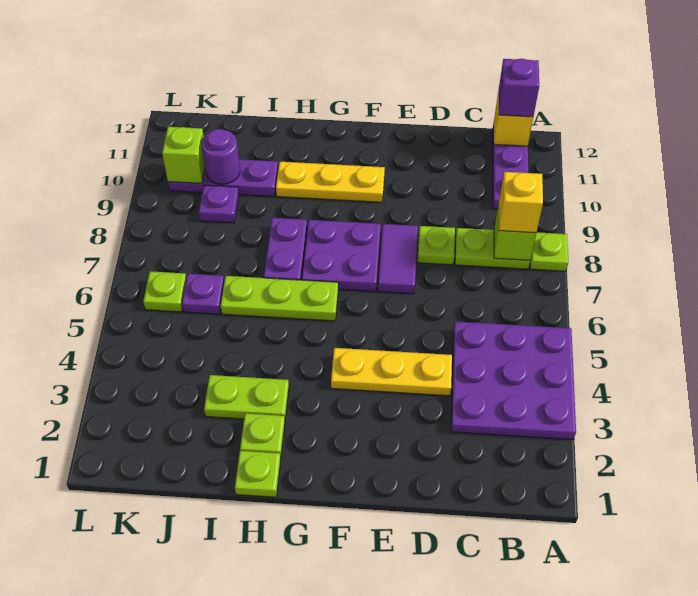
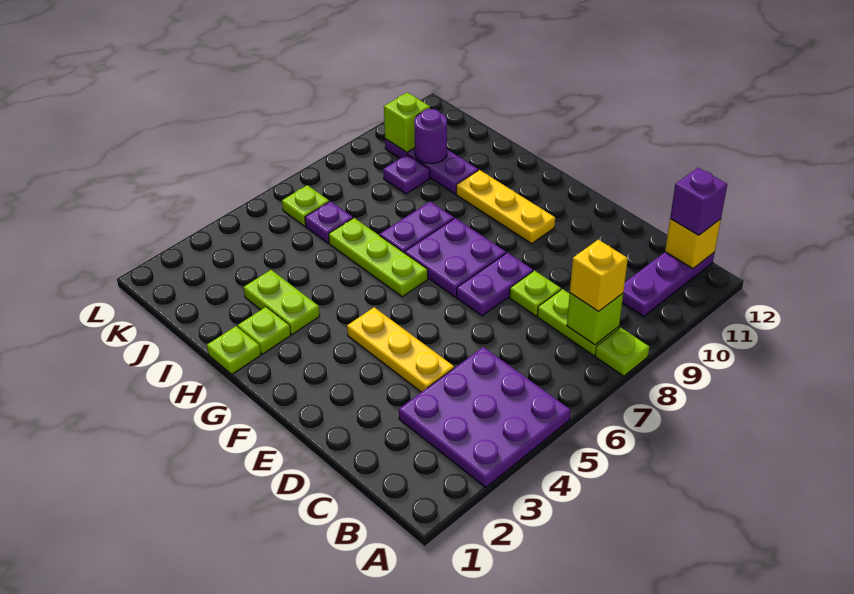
purple 1x2 tile [378,224,418,294] -> purple 1x2 plate [457,253,533,316]

